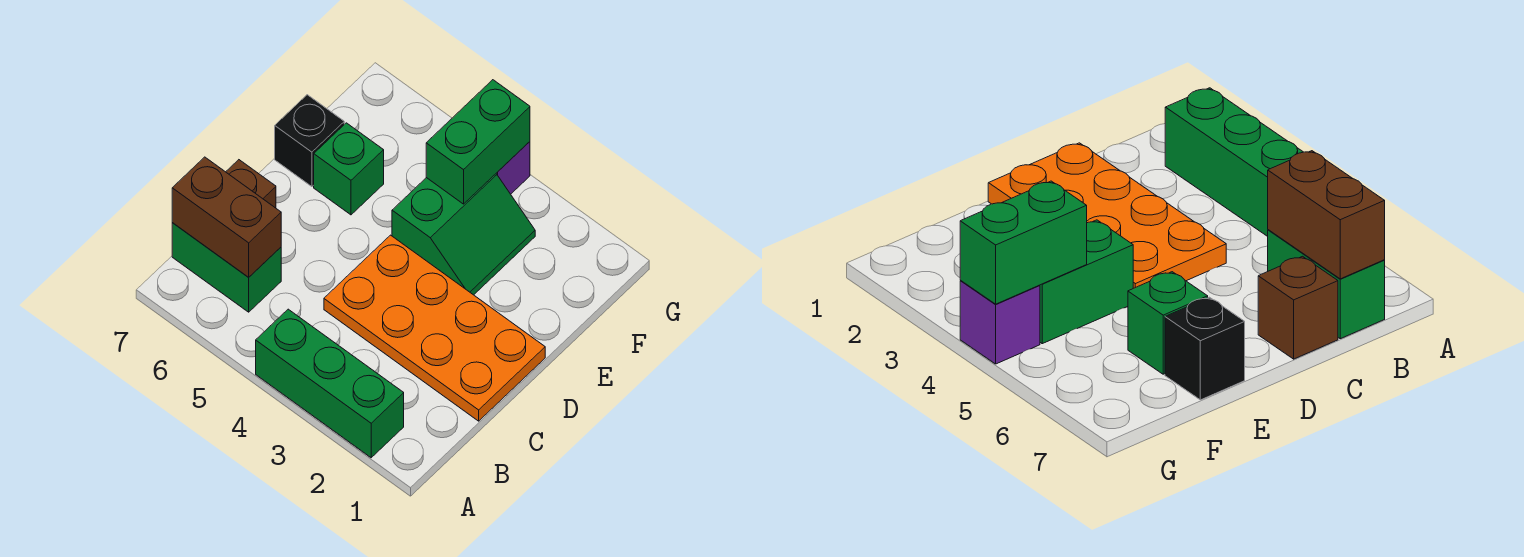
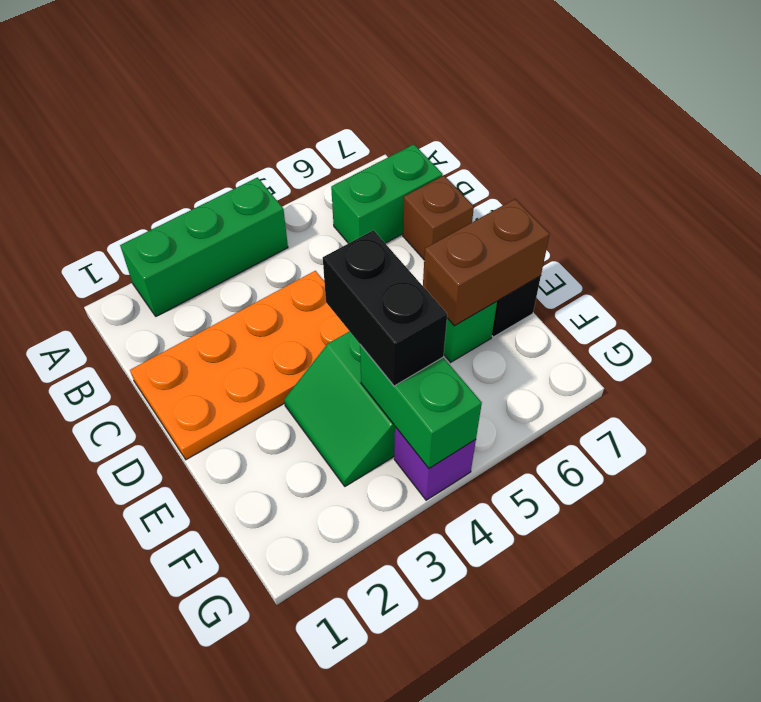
brown 1x2 brick [172,157,281,277] -> brown 1x2 brick moved to [423,199,550,326]
none -> black 1x2 brick [323,230,447,386]

